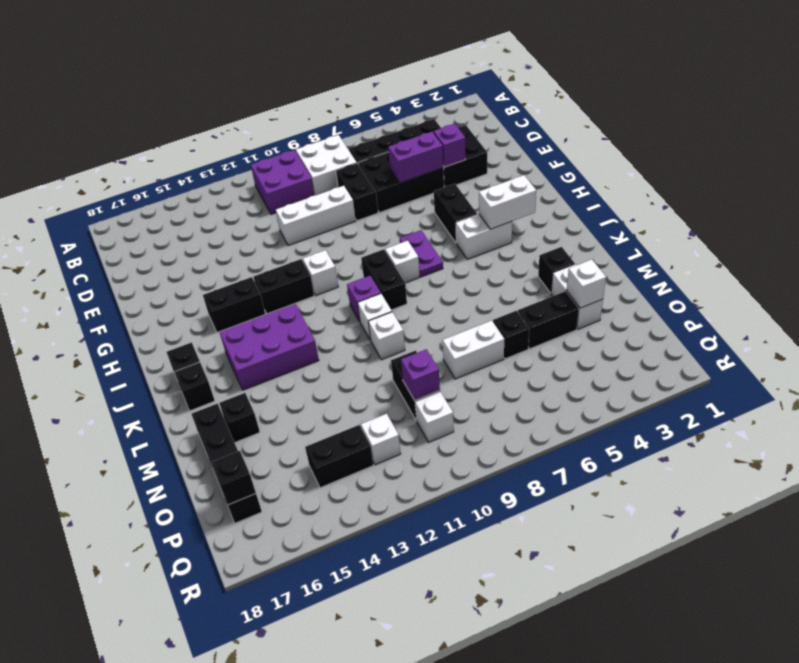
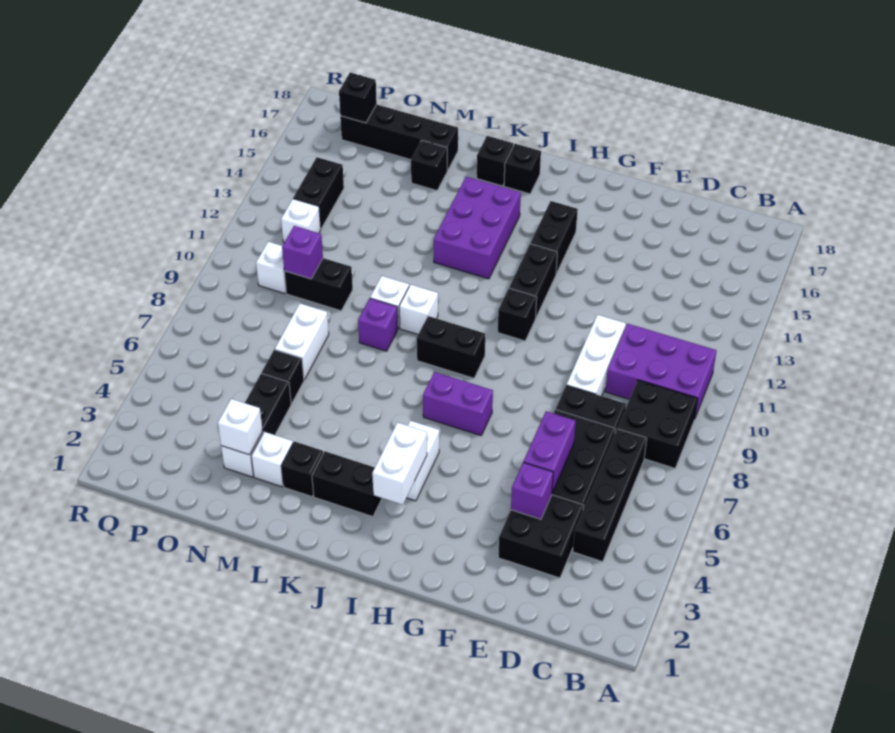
white 2x2 brick [296,135,357,196] -> black 2x2 brick [618,380,698,468]
purple 2x2 brick [251,150,314,214] -> purple 2x3 brick [605,324,717,417]
black 1x2 brick [434,184,477,243] -> black 1x2 brick moved to [312,451,382,517]
purple 1x2 plate [400,230,443,277] -> purple 1x2 brick [423,372,493,435]
white 1x1 brick [303,250,338,295] -> black 1x1 brick [498,288,537,341]
white 1x1 brick [385,241,420,283] -> none
purple 1x1 brick [347,276,381,321] -> purple 1x1 brick moved to [358,298,398,351]

